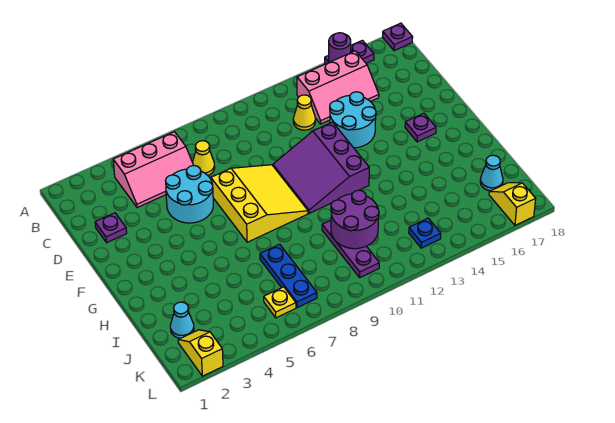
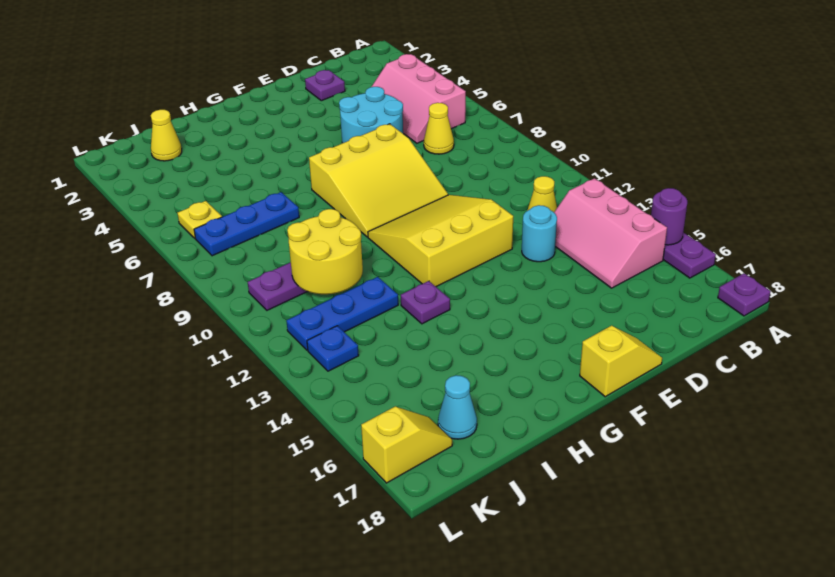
cyan 2x2 round brick [330,92,376,148] -> cyan 1x1 round brick [522,205,557,262]
purple 3x3 slope [273,122,369,213] -> yellow 3x3 slope [368,195,513,287]
purple 1x1 plate [405,113,436,142] -> purple 1x1 plate moved to [401,281,450,324]
purple 2x2 round brick [331,190,379,249] -> yellow 2x2 round brick [287,209,363,294]
none -> blue 1x3 plate [286,277,398,350]
cyan 1x1 cone [170,302,194,338] -> yellow 1x1 cone [151,110,182,161]
yellow 1x2 slope [178,330,223,376] -> yellow 1x2 slope moved to [580,326,662,397]

